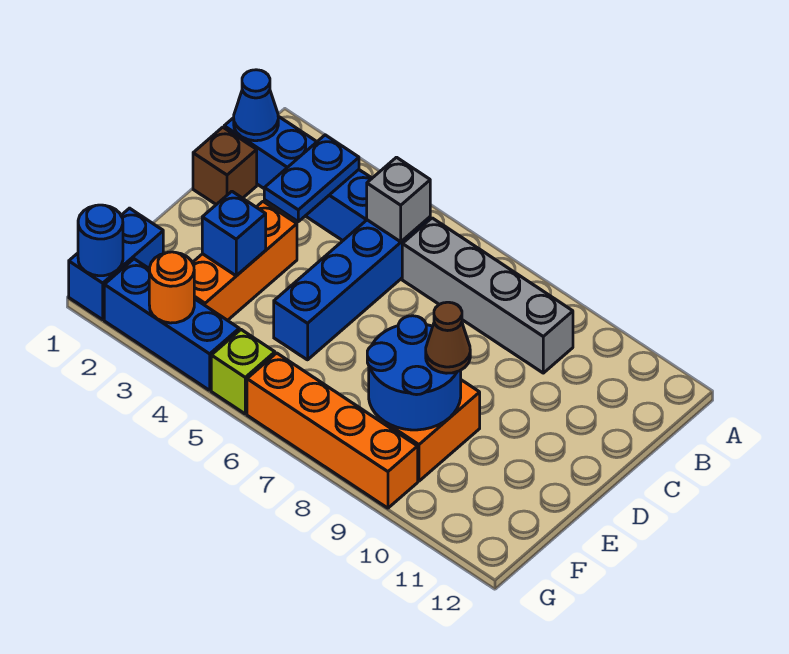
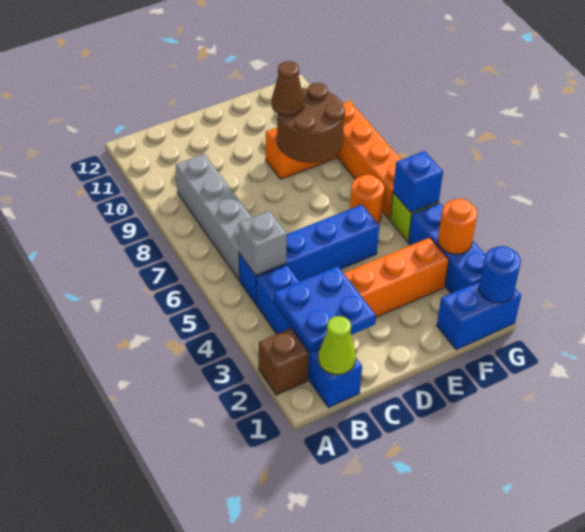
blue 1x1 cone [234,70,278,141] -> lime 1x1 cone [318,316,356,375]
blue 1x2 plate [264,135,359,222] -> blue 2x2 plate [274,266,376,352]
brown 1x1 brick [193,127,257,205] -> brown 1x1 brick moved to [259,328,309,395]
blue 1x1 brick [202,191,266,276] -> blue 1x1 brick moved to [393,151,443,213]
blue 2x2 round brick [367,316,461,430] -> brown 2x2 round brick [277,83,345,163]
none -> orange 1x1 round brick [350,175,384,223]

